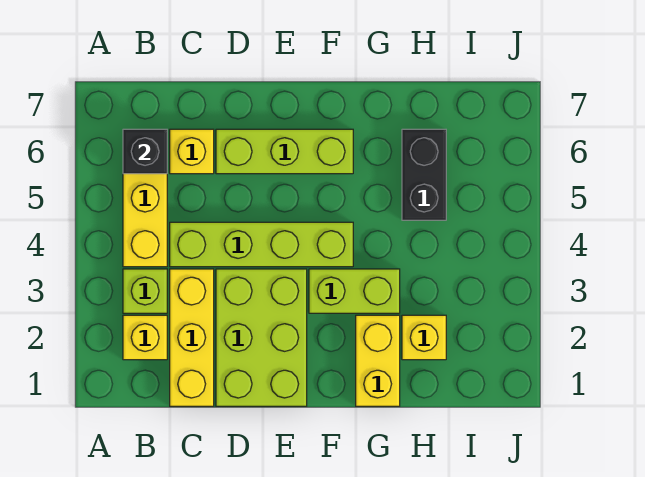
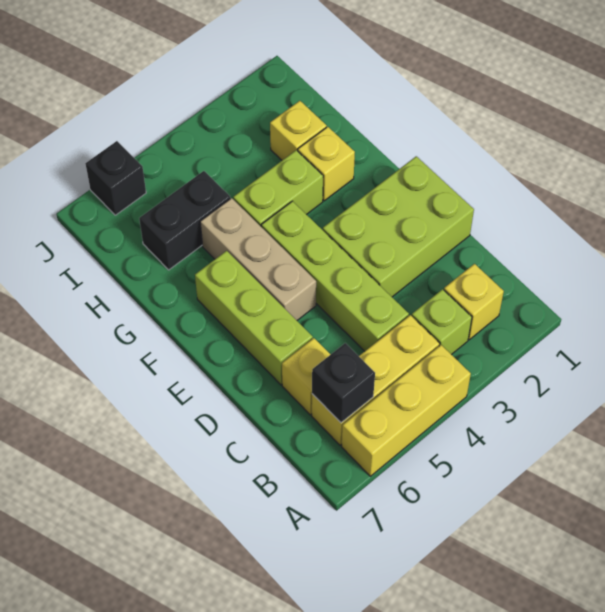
yellow 1x3 brick [170,269,214,406] -> yellow 1x3 brick moved to [342,345,471,476]
none -> tan 1x3 brick [200,198,316,320]
lime 1x2 brick [309,269,400,313] -> lime 1x2 brick turned to [233,150,323,227]
yellow 1x2 brick [356,315,400,406] -> yellow 1x1 brick [298,127,355,201]
none -> black 1x1 brick [85,141,146,215]

